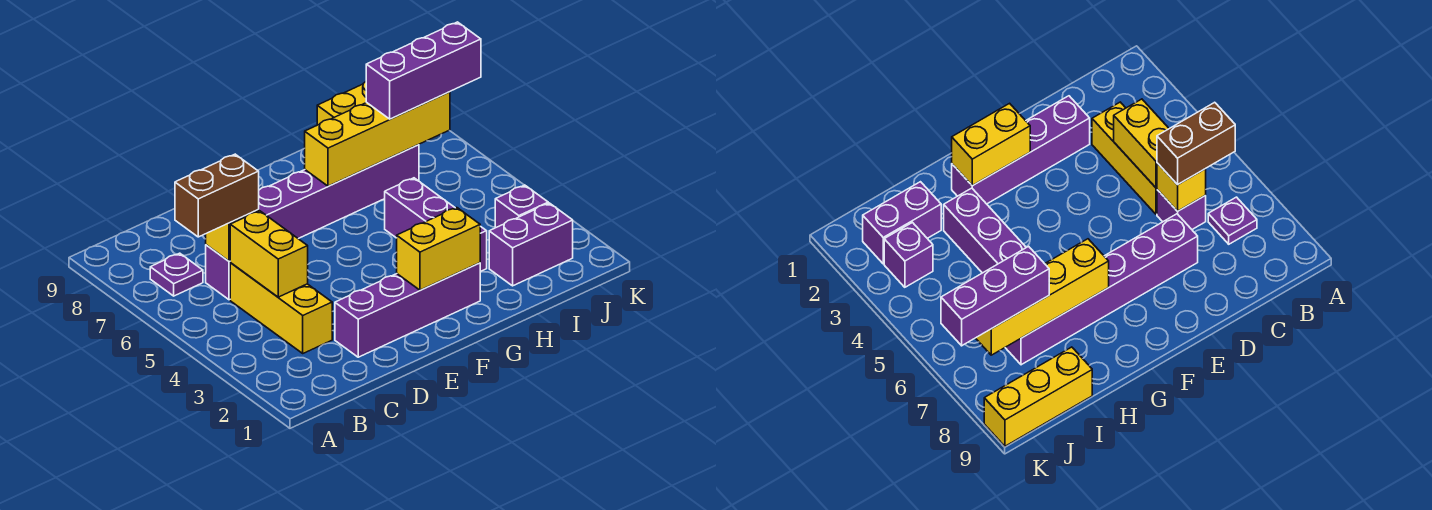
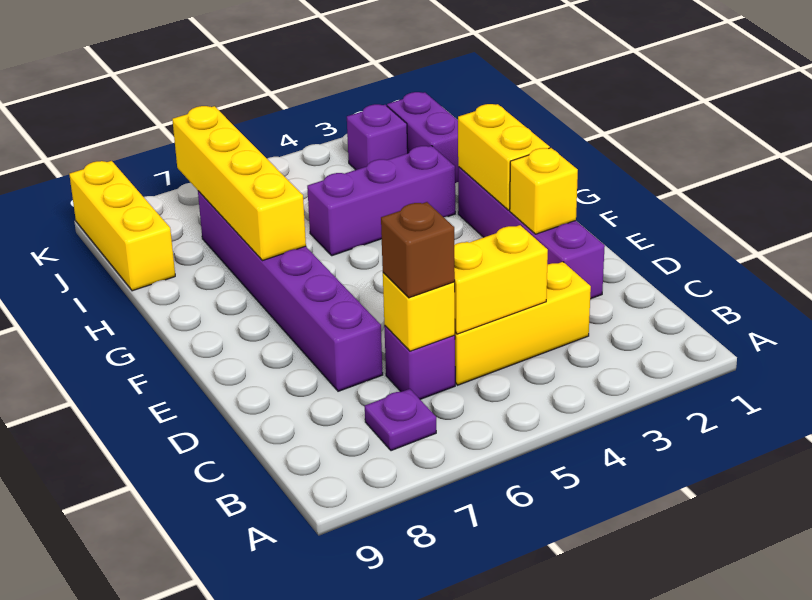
brown 1x2 brick [175,154,259,237] -> brown 1x1 brick [381,202,455,298]
none -> yellow 1x1 brick [510,148,578,234]
purple 1x3 brick [366,22,481,119] -> none

